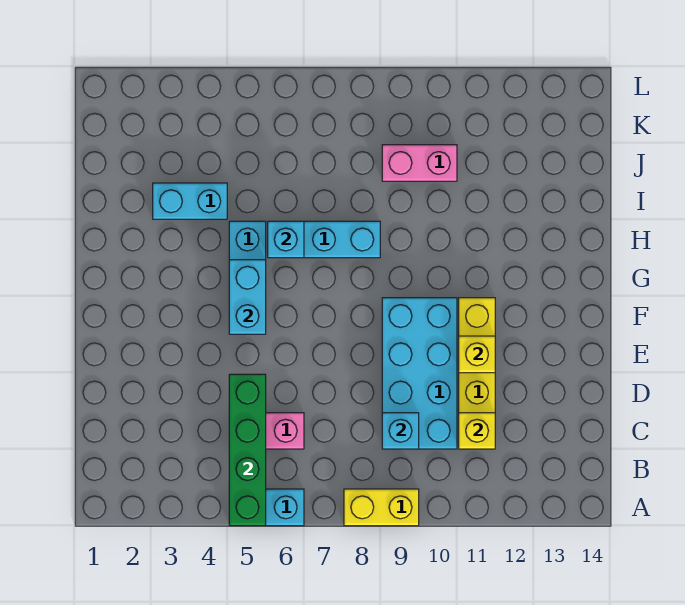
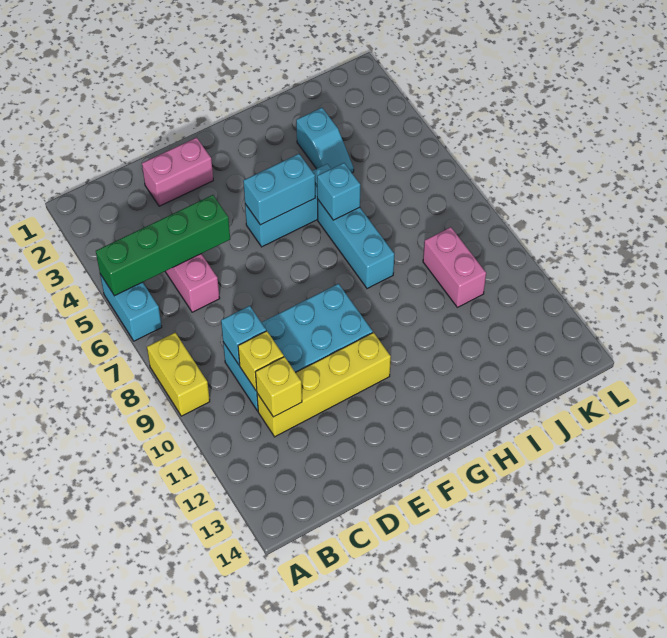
none -> pink 1x2 brick [142,137,213,206]
yellow 1x1 brick [459,336,495,373] -> yellow 1x1 brick moved to [238,331,284,391]
cyan 1x2 brick [153,183,227,219] -> cyan 1x2 slope [296,108,354,173]

